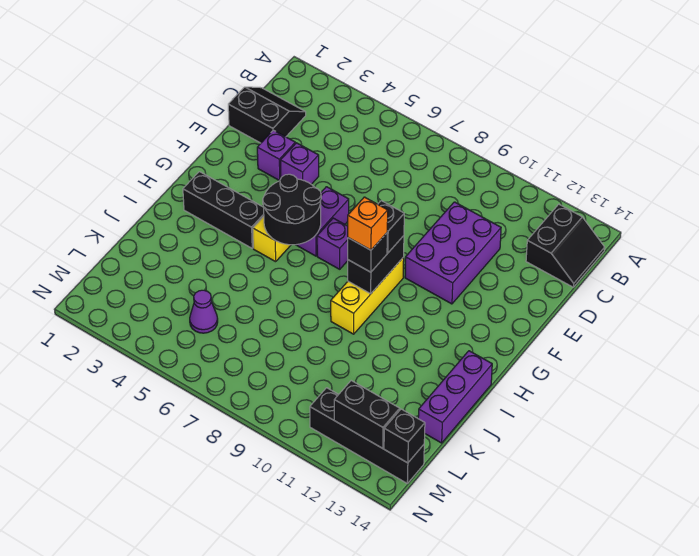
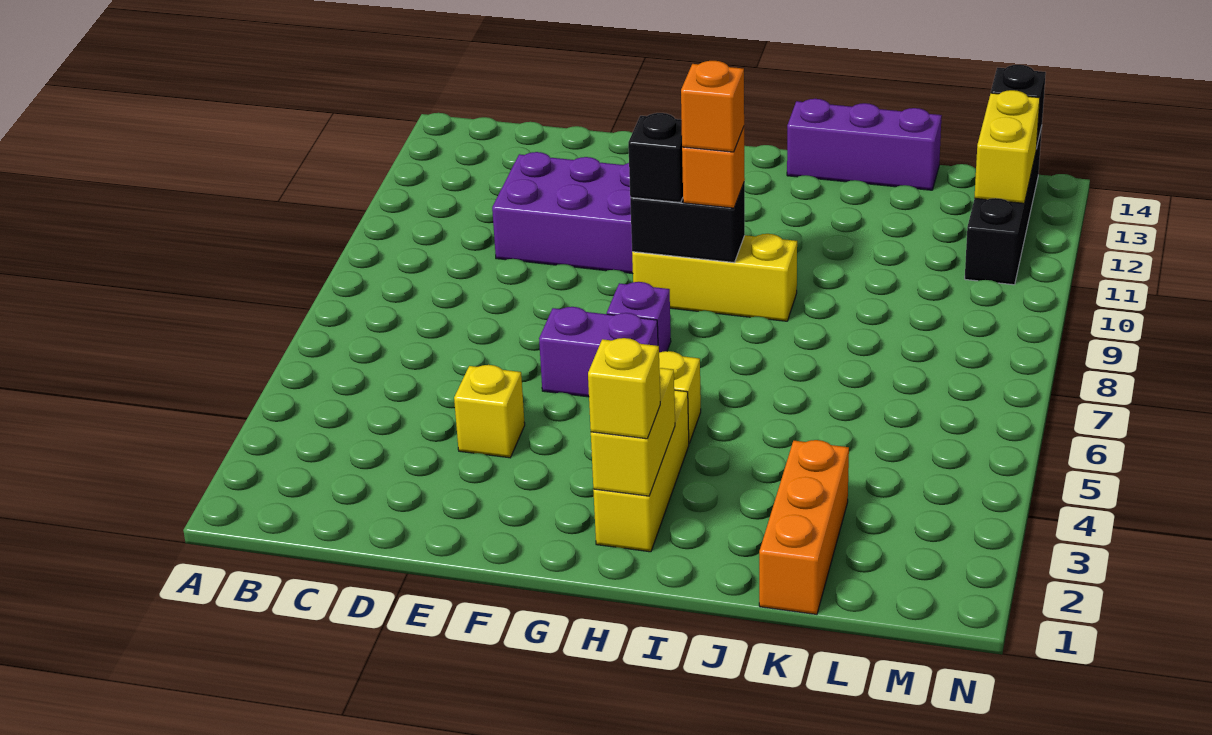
black 2x2 slope [526,204,605,287] -> none
black 2x2 slope [228,87,306,143] -> none
purple 1x1 brick [257,130,295,180] -> none
purple 1x1 brick [280,143,319,184] -> yellow 1x1 brick [454,365,525,458]
black 2x2 round brick [263,174,321,245] -> none
black 1x3 brick [183,172,264,248] -> yellow 1x3 brick [593,390,689,552]
none -> yellow 1x2 brick [591,368,675,496]
none -> yellow 1x1 brick [588,338,660,439]
black 1x1 brick [348,233,387,272] -> orange 1x1 brick [682,127,745,208]
none -> orange 1x3 brick [759,440,849,614]
purple 1x1 cone [190,290,218,333] -> none
black 1x2 brick [334,381,400,448] -> yellow 1x2 brick [974,90,1040,203]

